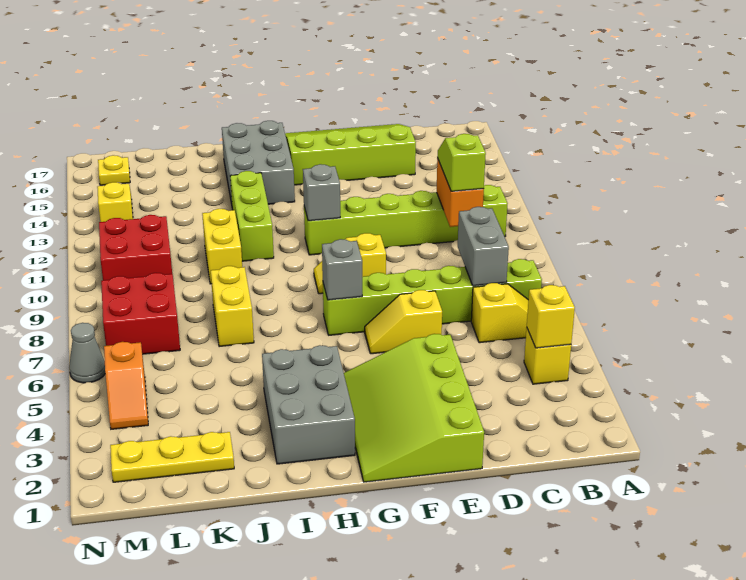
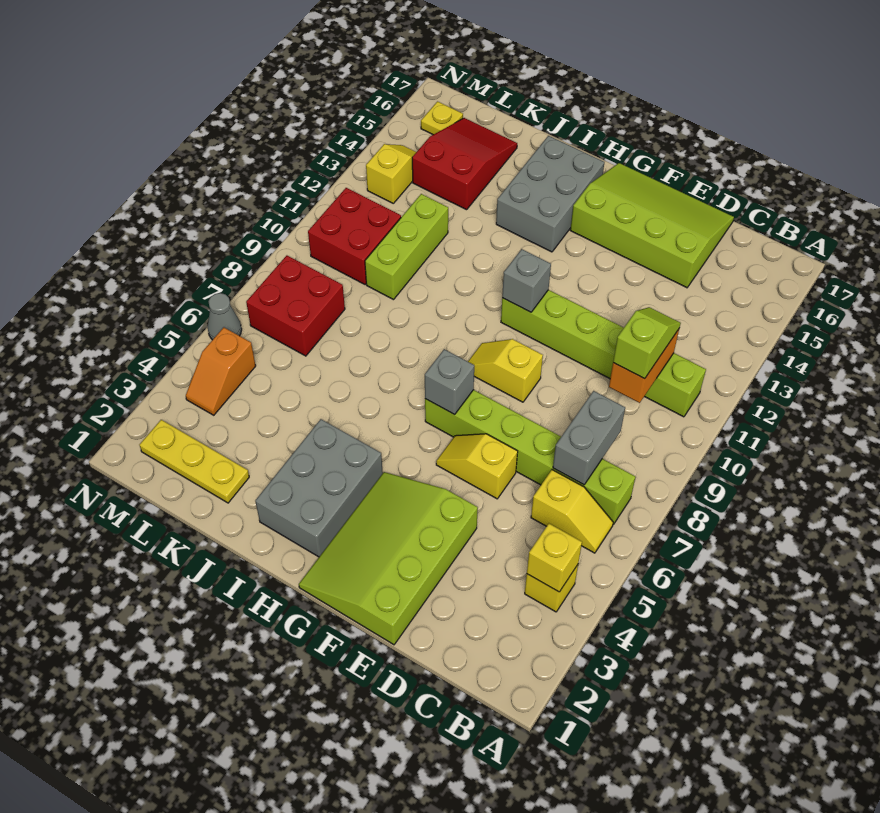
lime 1x3 brick [230,171,274,261] -> lime 1x3 brick moved to [365,194,448,300]
yellow 1x2 brick [211,266,254,347] -> none
yellow 1x2 brick [202,209,242,284] -> none
none -> red 2x3 slope [412,118,517,210]

